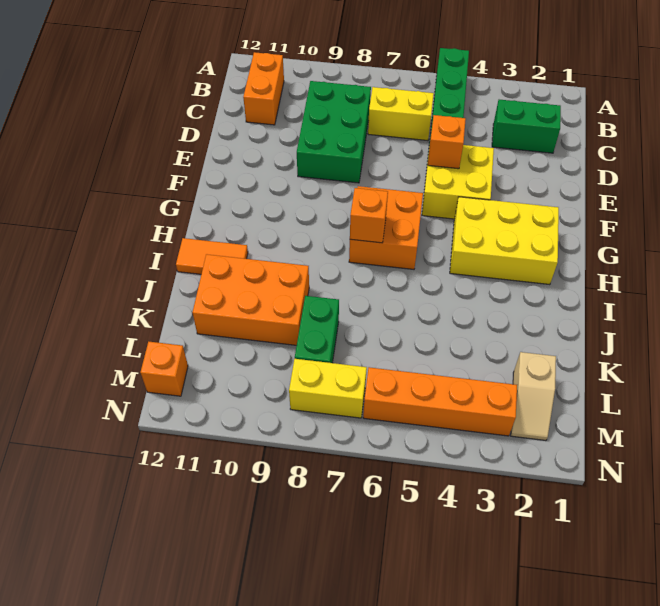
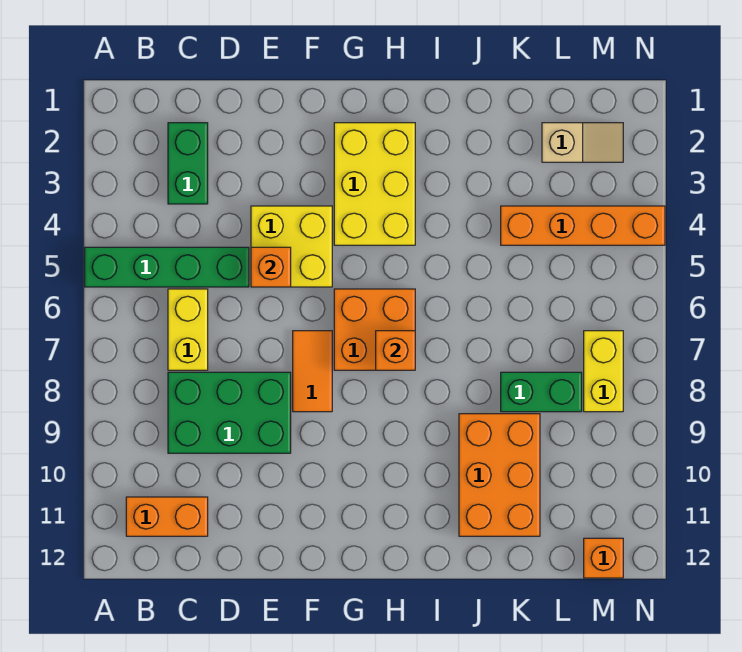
orange 1x2 tile [176,238,248,274] -> orange 1x2 tile moved to [293,331,332,412]
orange 1x4 brick [363,367,517,436] -> orange 1x4 brick turned to [501,206,665,245]

